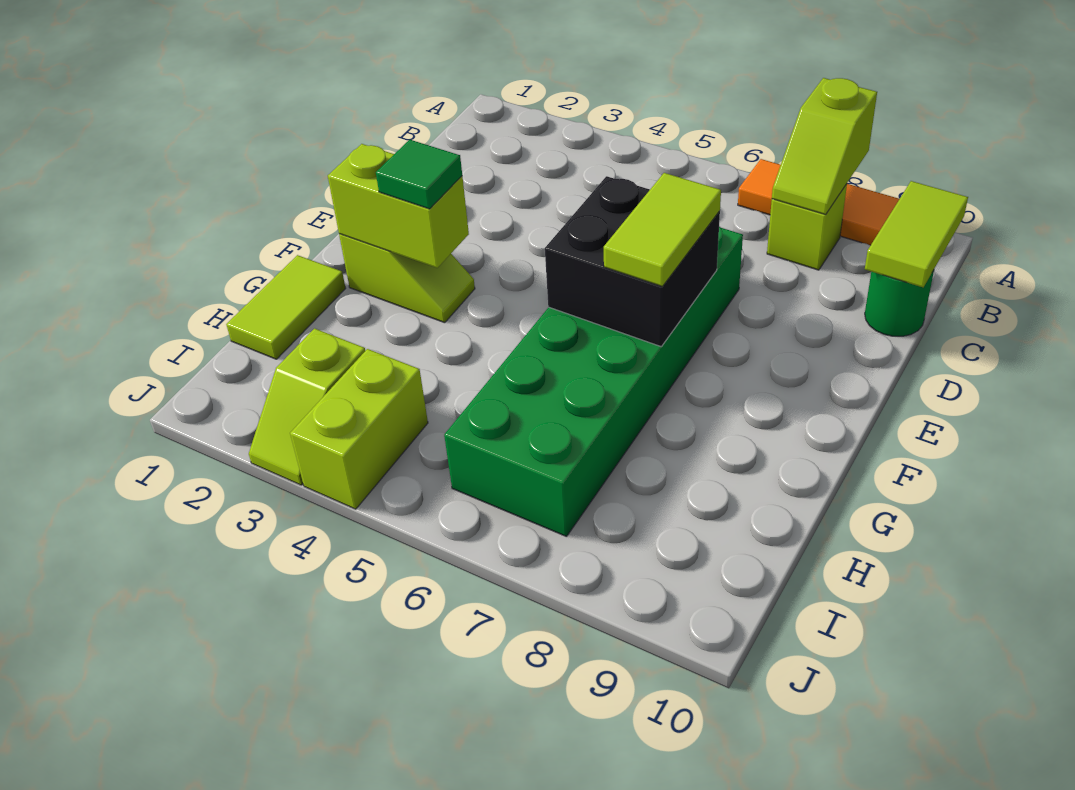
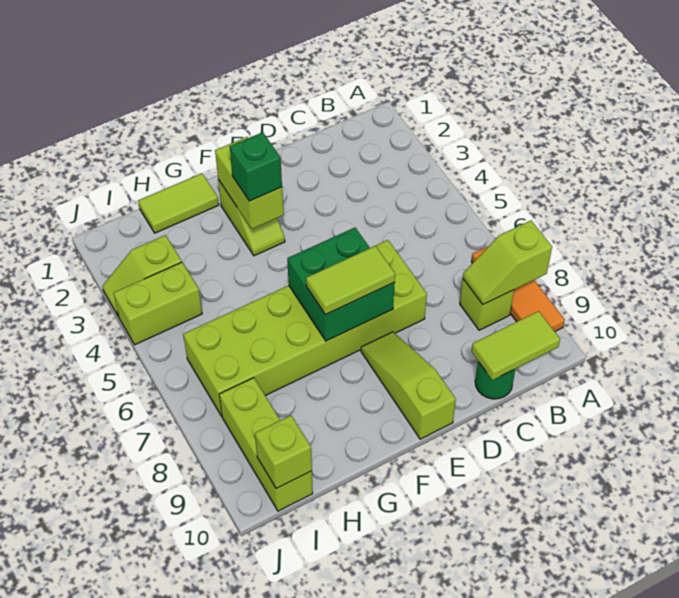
green 2x6 brick [444,227,743,537] -> lime 2x6 brick [183,240,427,416]
black 2x2 brick [545,176,720,347] -> green 2x2 brick [287,228,395,341]
none -> lime 1x3 slope [361,332,456,439]
green 1x1 tile [376,140,462,209] -> green 1x1 brick [230,132,282,201]
none -> lime 1x3 brick [219,378,313,511]
none -> lime 1x1 brick [255,415,312,489]

